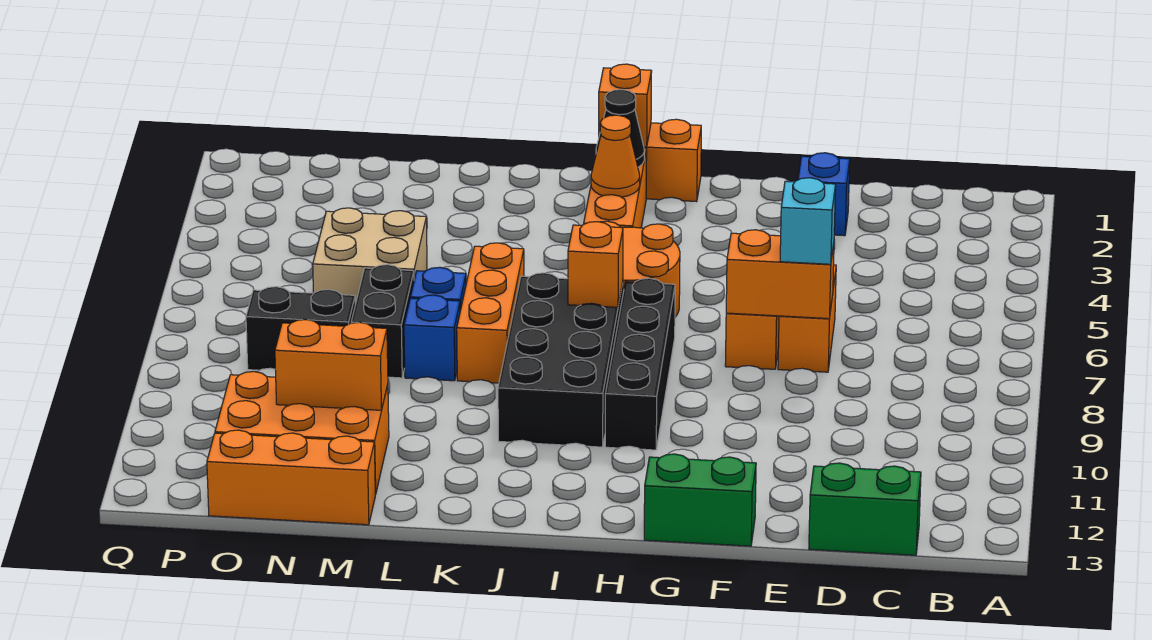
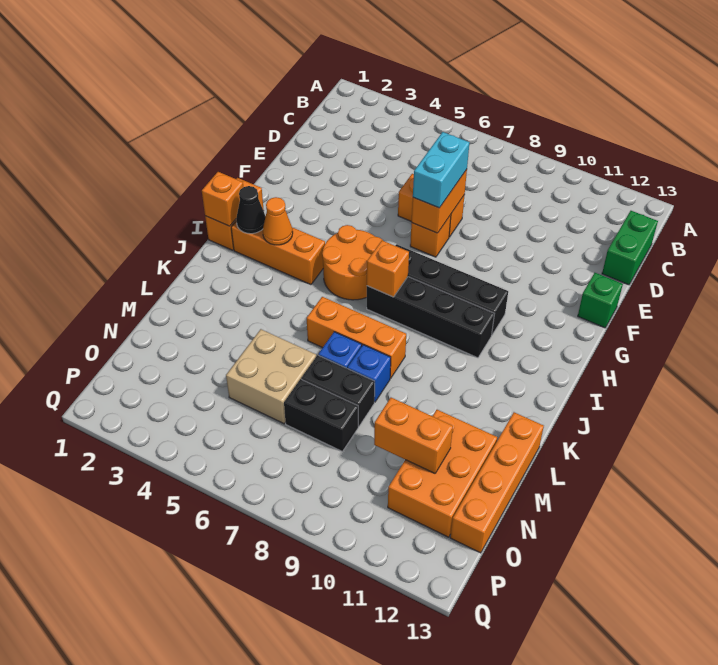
blue 1x1 brick [798,153,850,236] -> none
cyan 1x1 brick [780,178,836,264] -> cyan 1x2 brick [413,132,470,208]
green 1x2 brick [644,454,756,546] -> green 1x1 brick [578,273,623,328]
black 2x4 brick [498,273,623,447] -> black 1x4 brick [367,277,494,358]
orange 1x2 brick [275,320,388,410] -> orange 1x2 brick turned to [374,398,453,473]
orange 1x3 brick [207,430,375,525] -> orange 1x4 brick [450,412,544,553]
black 1x2 brick [246,287,355,370] -> black 1x2 brick turned to [284,379,358,452]

